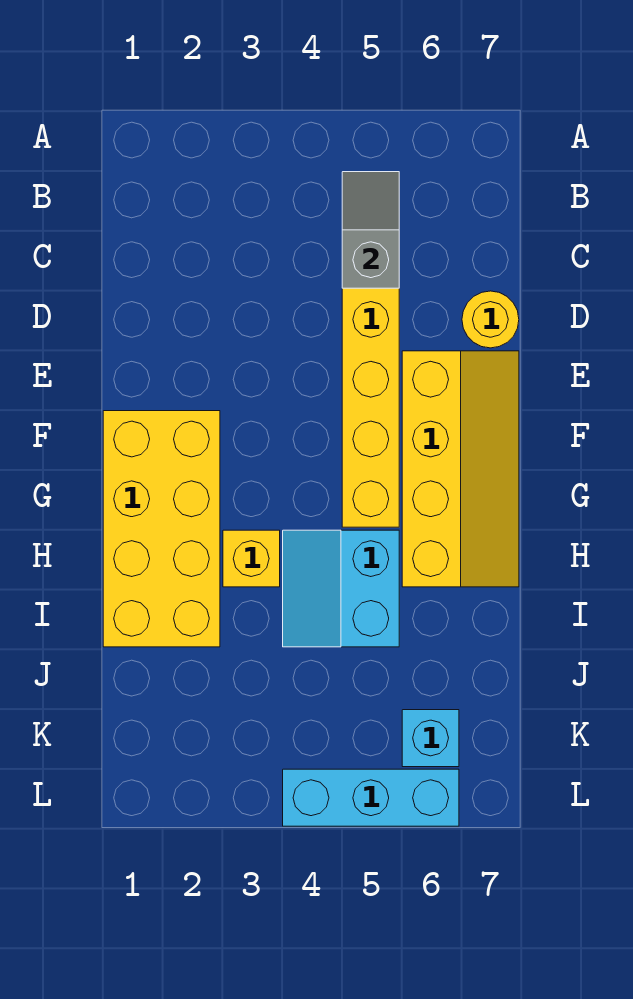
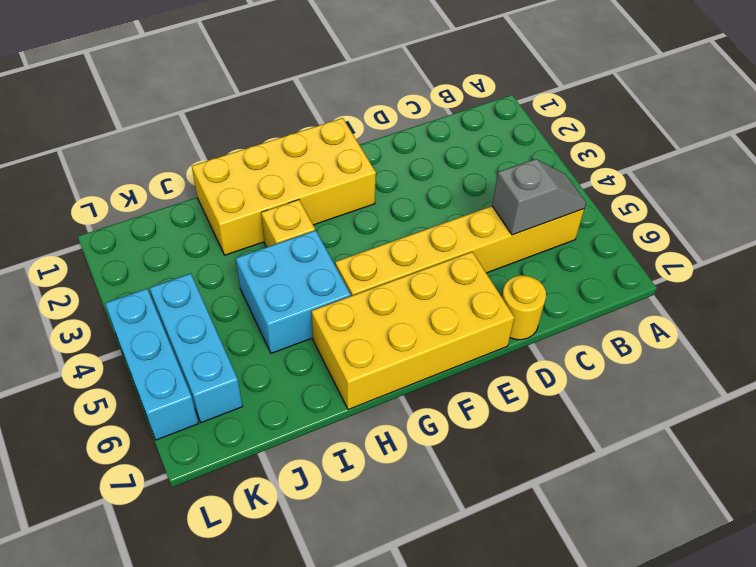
yellow 2x4 slope [402,351,519,587] -> yellow 2x4 brick [311,252,514,410]
cyan 2x2 slope [283,530,399,647] -> cyan 2x2 brick [236,230,351,353]
cyan 1x1 brick [402,710,459,767] -> cyan 1x3 brick [150,273,243,423]

